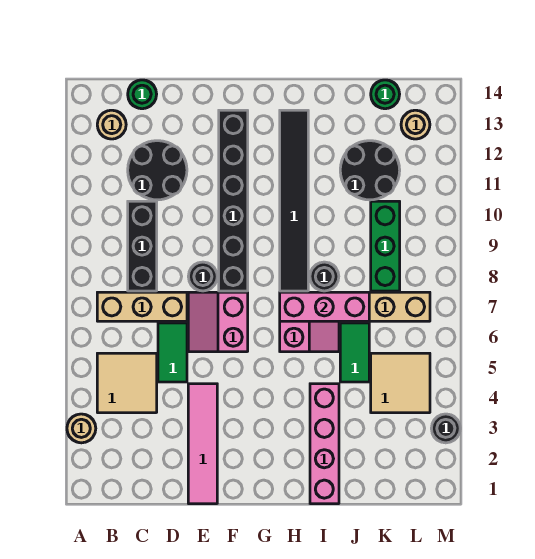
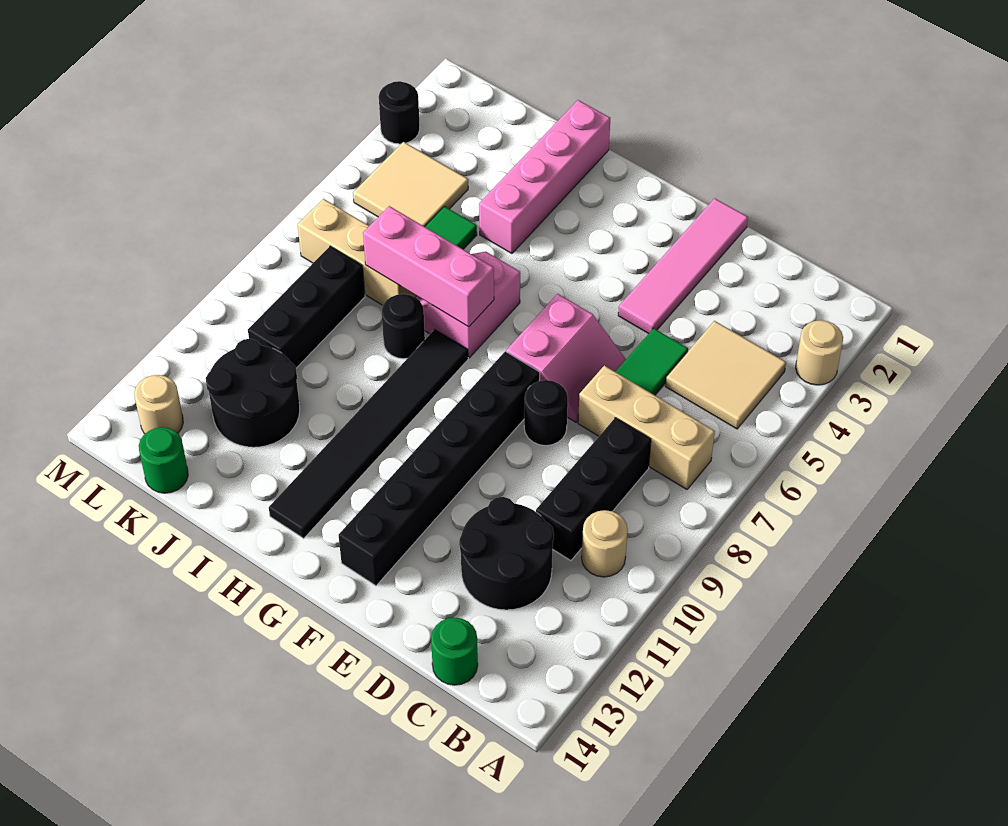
tan 1x1 round brick [97,110,126,139] -> tan 1x1 round brick moved to [581,510,628,577]
green 1x3 brick [371,201,400,291] -> black 1x3 brick [248,246,365,368]

